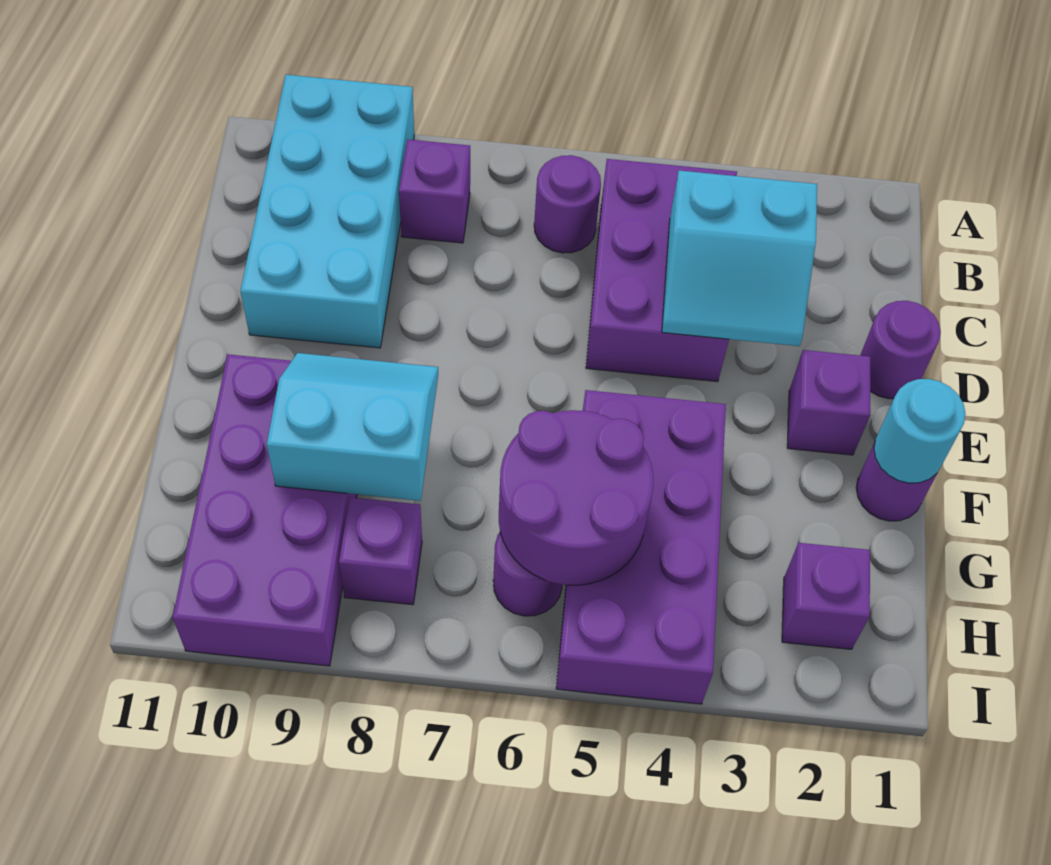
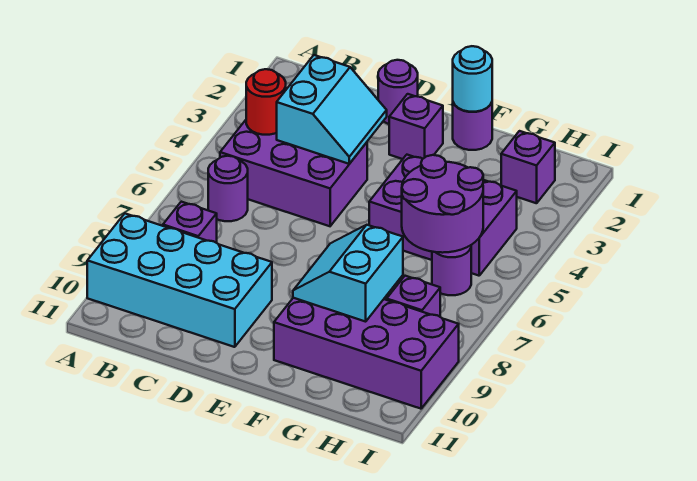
none -> red 1x1 round brick [246,69,286,135]
purple 2x4 brick [556,390,726,704] -> purple 2x3 brick [369,155,517,276]

